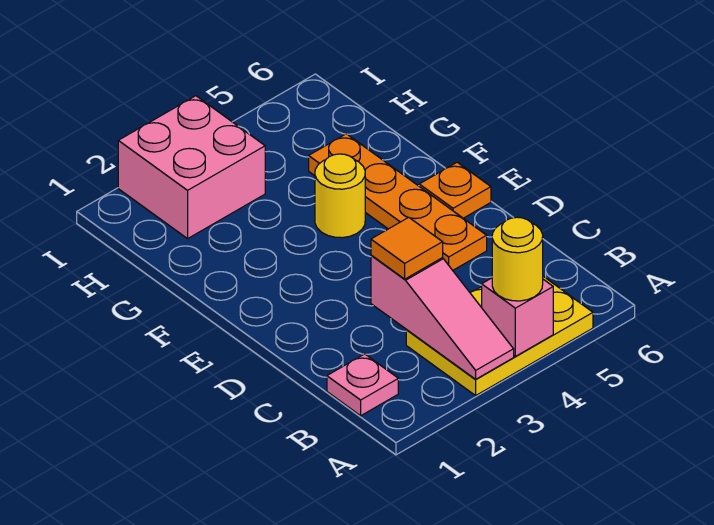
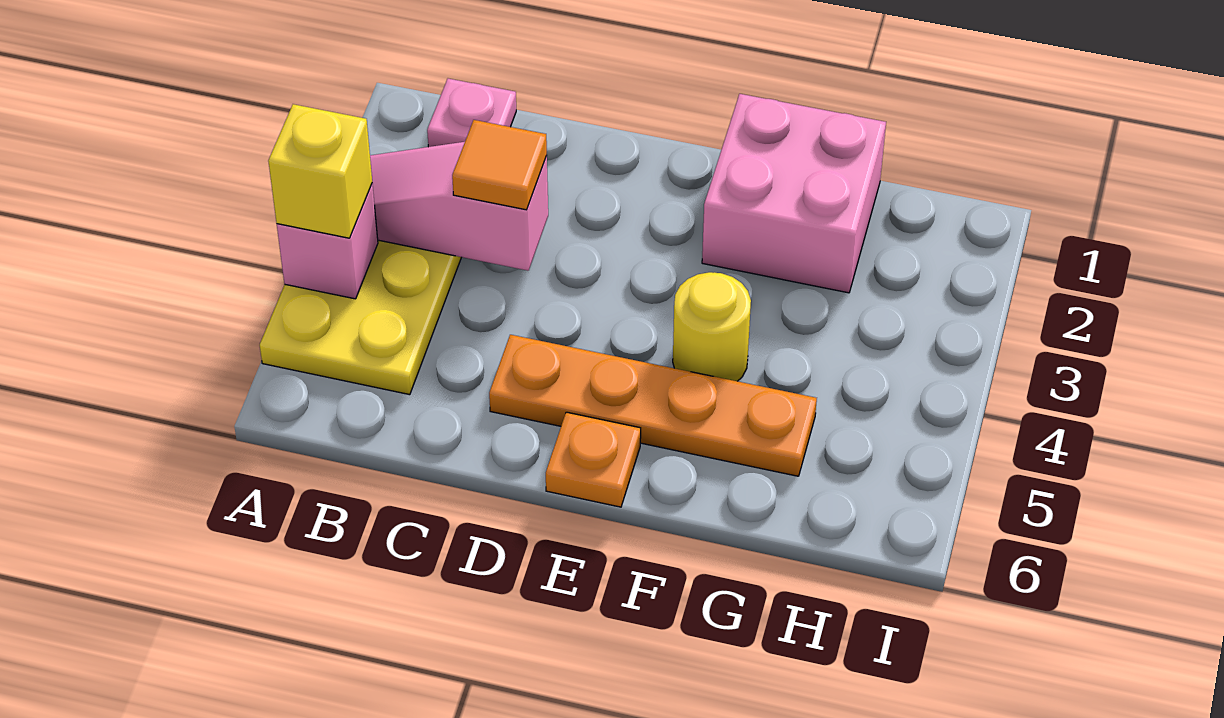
yellow 1x1 round brick [492,217,543,301] -> yellow 1x1 brick [268,104,372,238]
pink 2x2 brick [118,96,265,239] -> pink 2x2 brick moved to [702,94,886,293]

